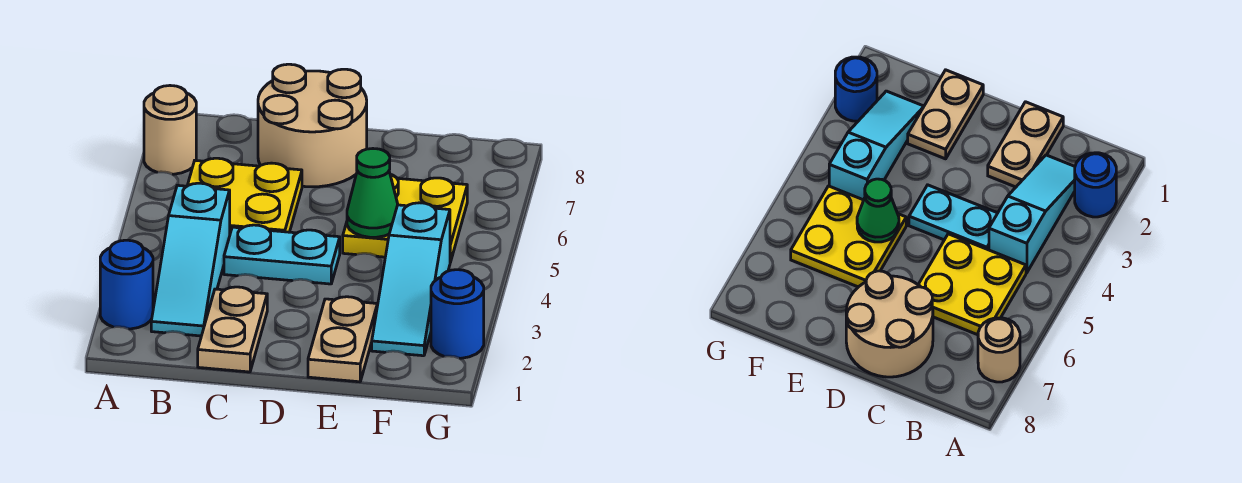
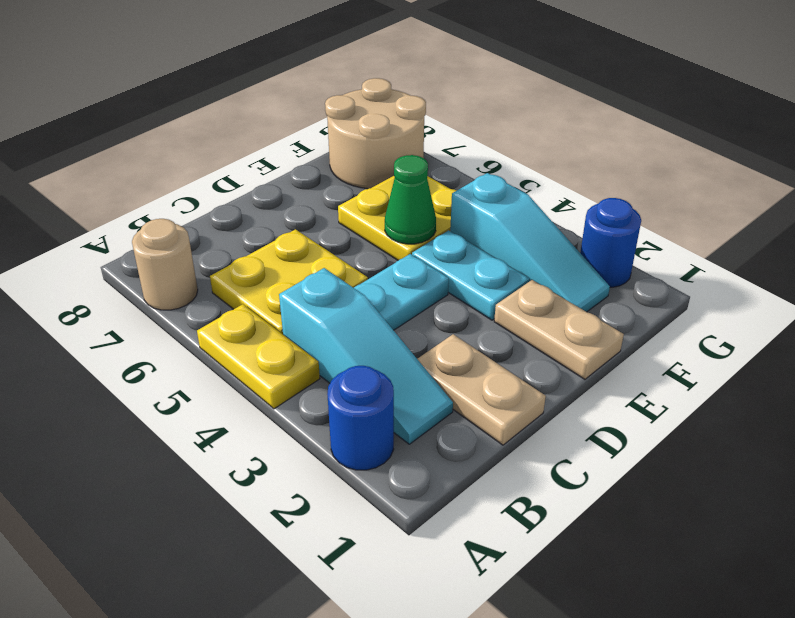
none -> yellow 1x2 plate [197,304,320,409]
tan 2x2 round brick [258,64,367,187] -> tan 2x2 round brick moved to [325,78,426,189]
none -> cyan 1x2 plate [412,230,530,320]

